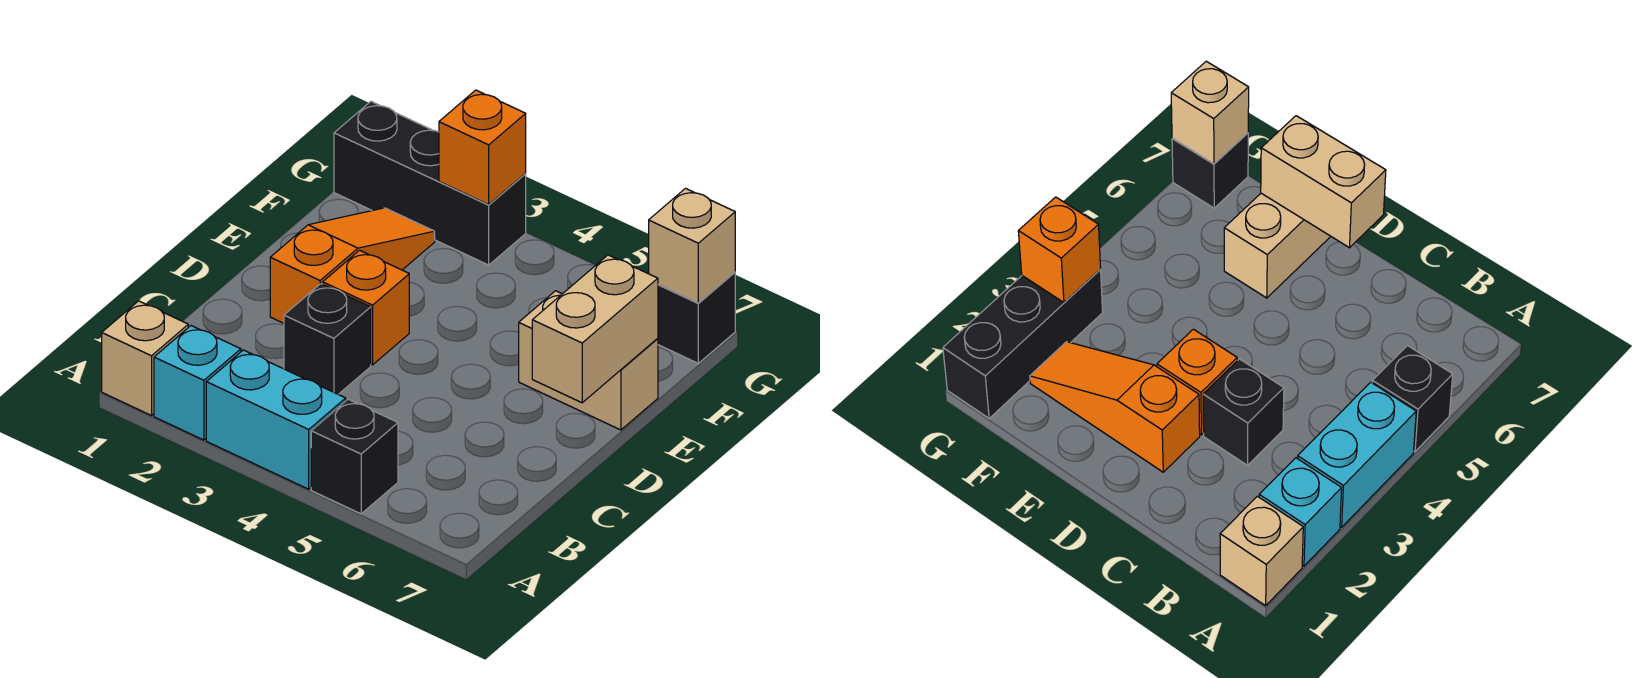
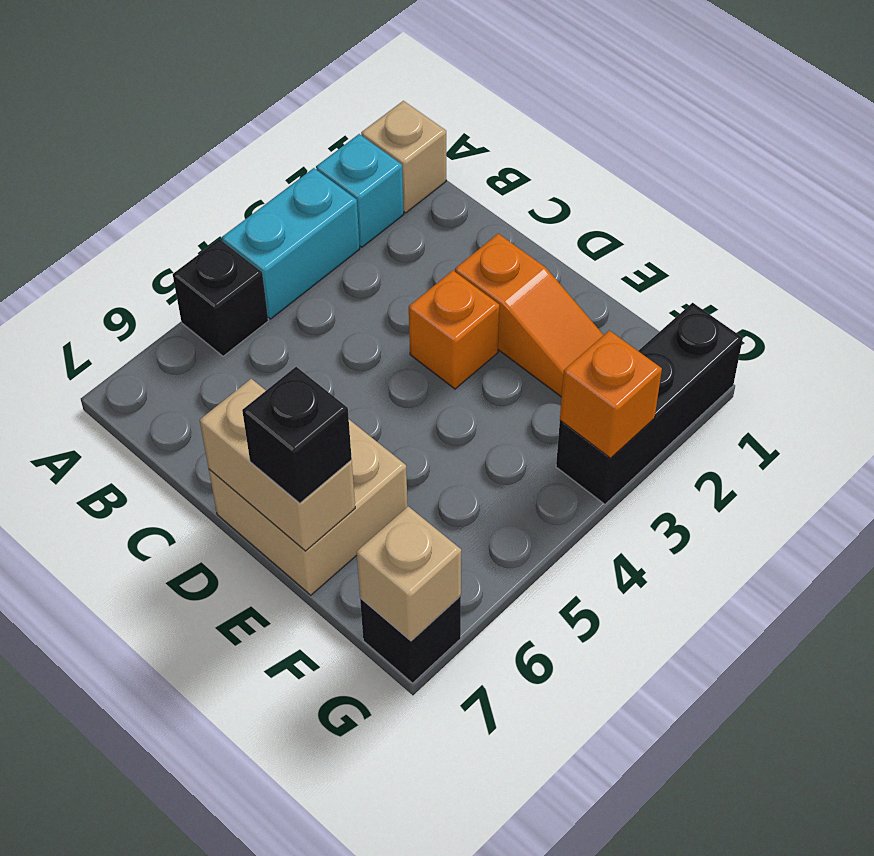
black 1x1 brick [284,284,371,394] -> black 1x1 brick moved to [242,367,352,503]
tan 1x2 brick [519,291,658,430] -> tan 2x2 brick [209,420,408,595]

